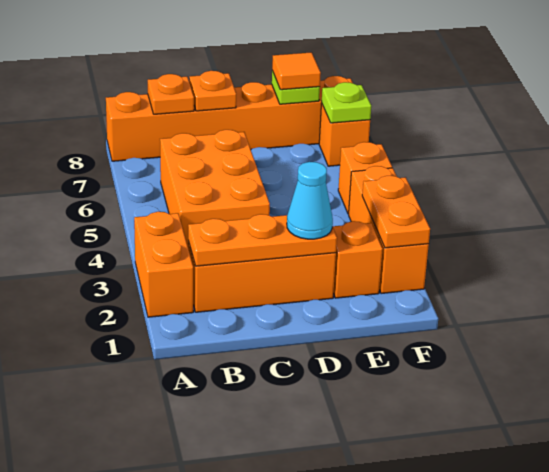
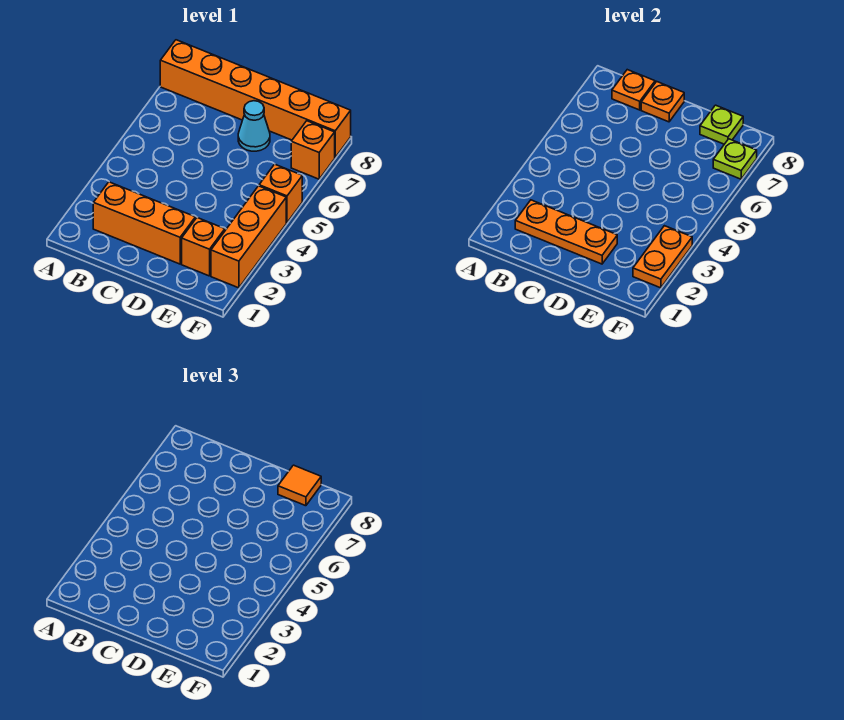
orange 1x2 brick [134,212,193,317] -> none
orange 2x3 brick [160,130,270,246] -> none
cyan 1x1 cone [287,162,333,239] -> cyan 1x1 cone moved to [238,101,270,151]

